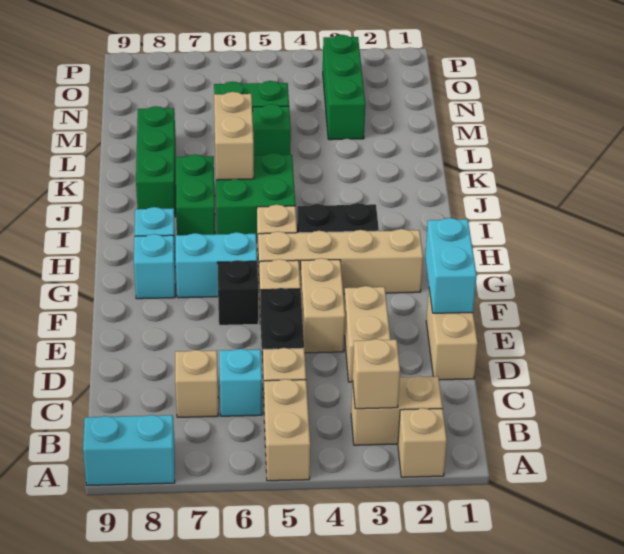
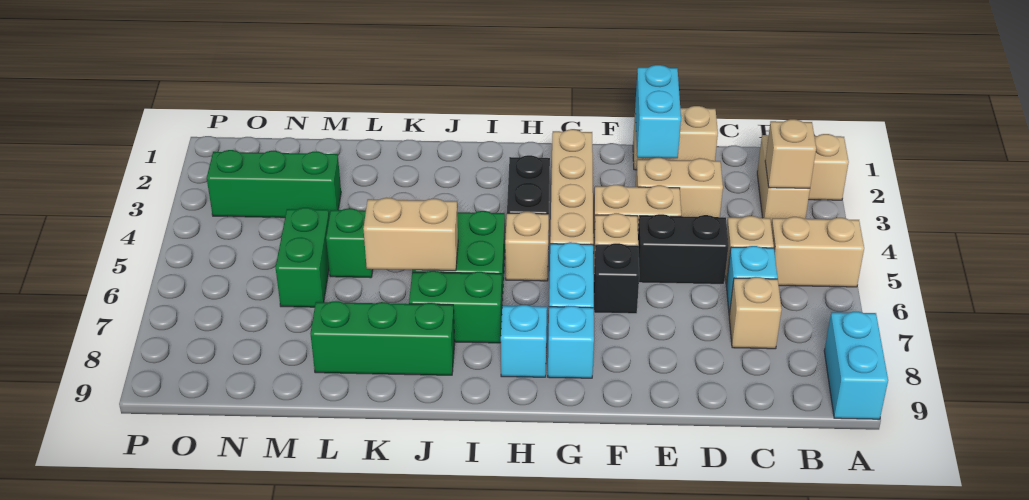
cyan 1x2 brick [425,218,477,313] -> cyan 1x2 brick turned to [635,65,681,158]

